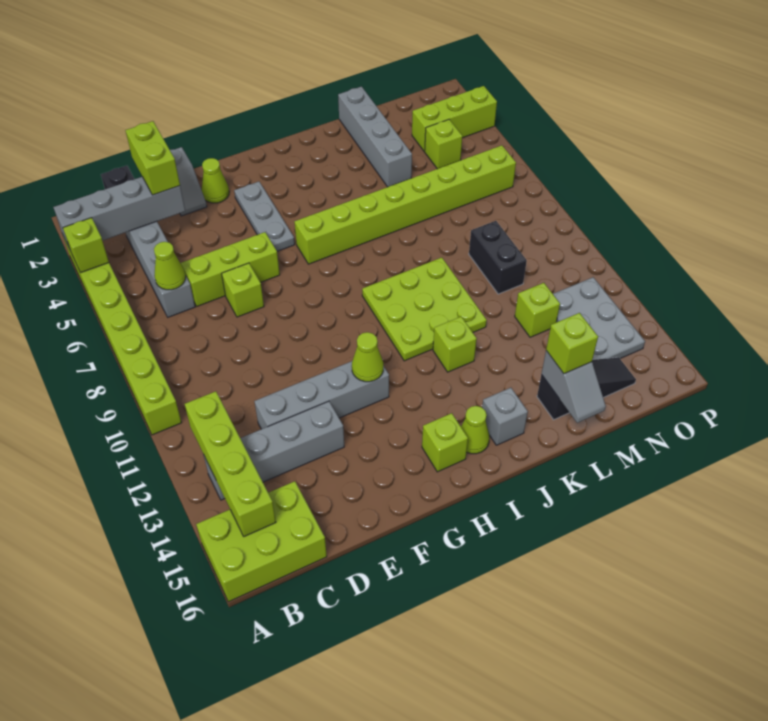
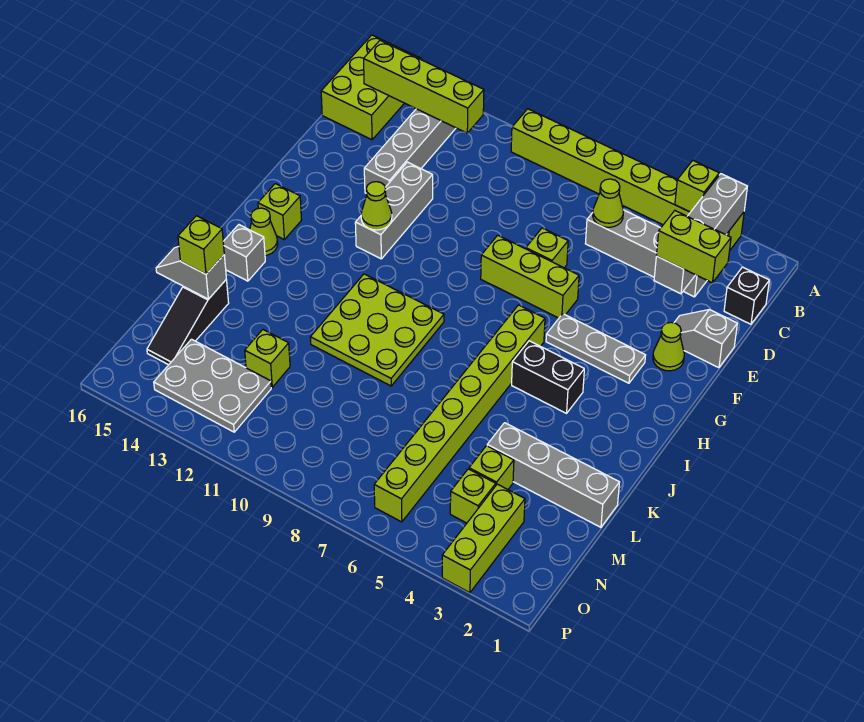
lime 1x3 brick [181,232,280,306] -> lime 1x3 brick turned to [481,235,579,318]
grey 1x4 brick [254,361,389,429] -> grey 1x3 brick [355,162,433,259]
lime 1x1 brick [433,317,477,372] -> lime 1x1 brick moved to [469,446,514,489]
black 1x2 brick [469,221,527,294] -> black 1x2 brick moved to [512,341,584,413]

